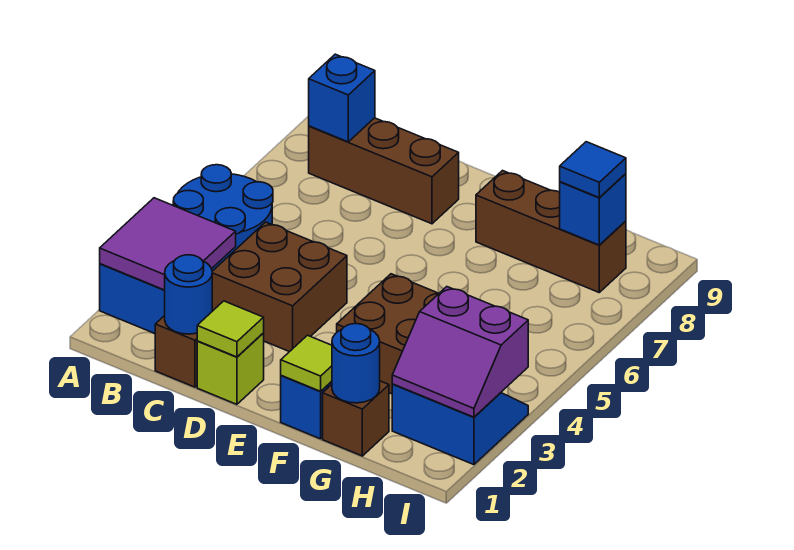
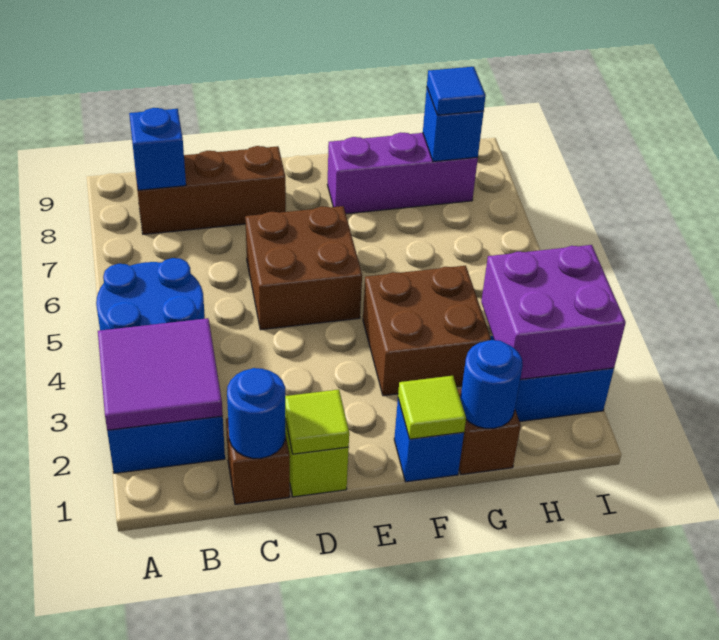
brown 2x2 brick [212,222,347,352] -> brown 2x2 brick moved to [245,206,362,330]
brown 1x3 brick [476,171,626,292] -> purple 1x3 brick [327,132,478,214]
purple 2x2 slope [392,287,528,417] -> purple 2x2 brick [481,245,626,379]

